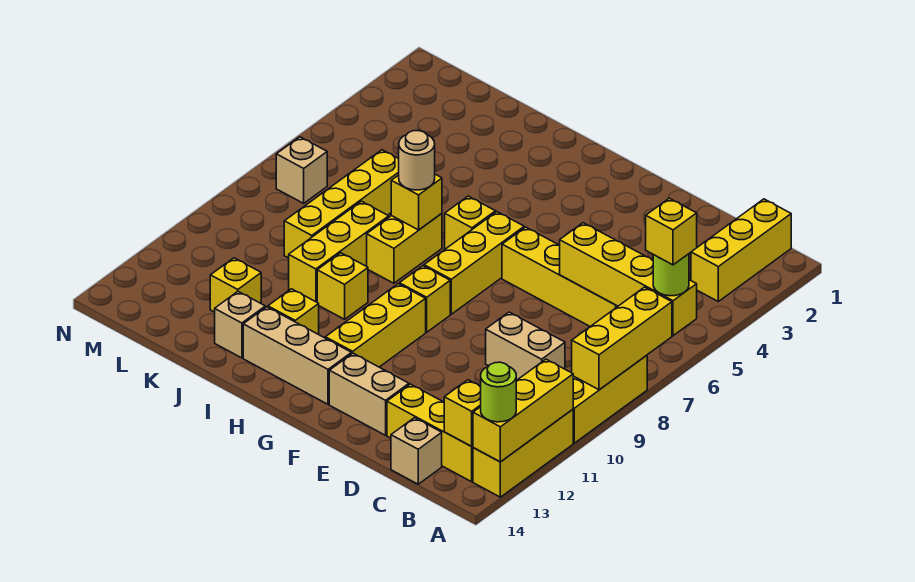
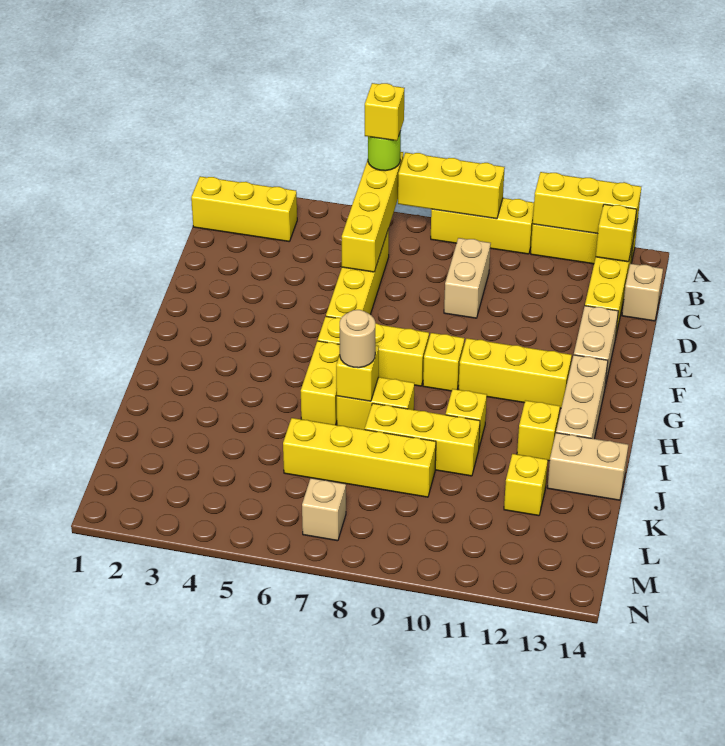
lime 1x1 round brick [481,362,516,422] -> none
yellow 1x1 brick [445,196,496,249] -> yellow 1x2 brick [301,341,340,425]
tan 1x1 brick [215,292,265,358] -> tan 1x2 brick [548,433,628,500]

